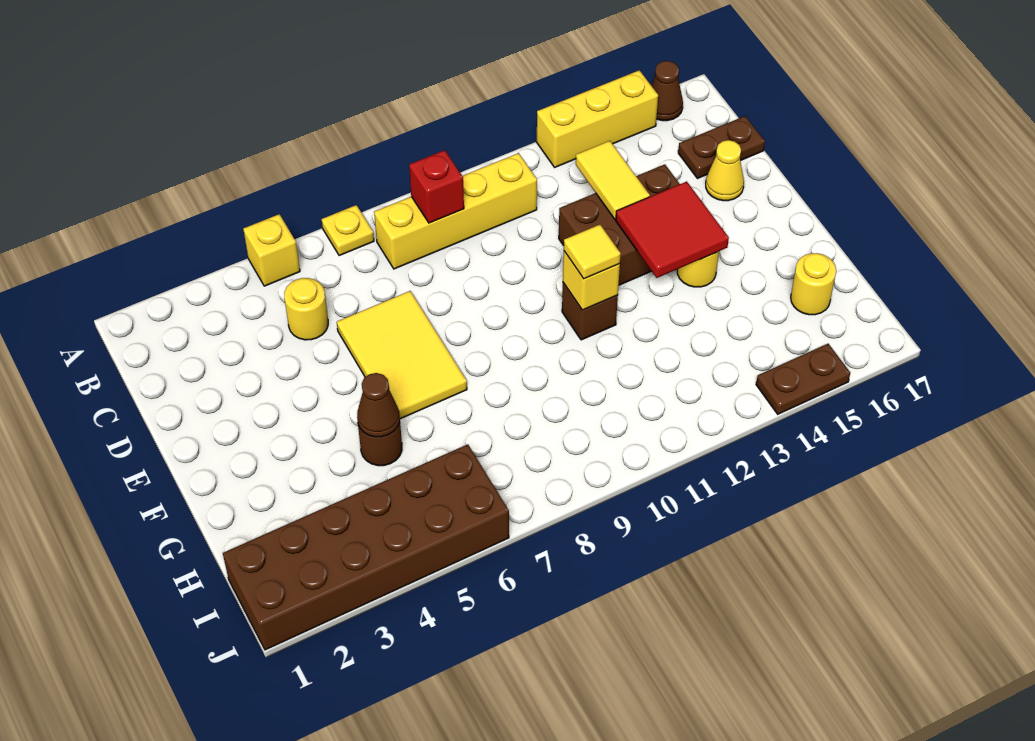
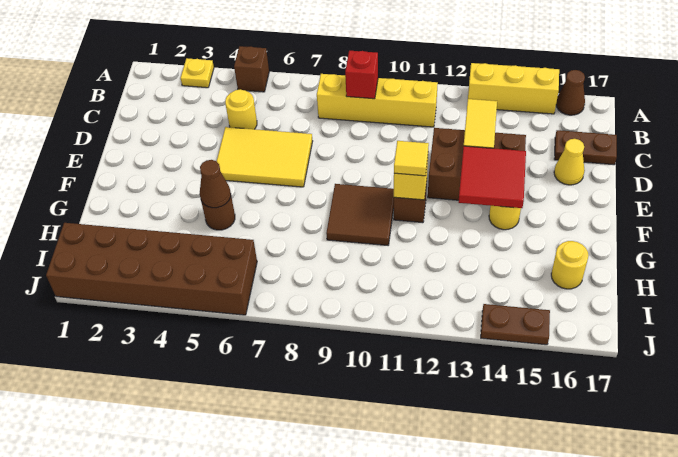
yellow 1x1 brick [243,214,300,286] -> brown 1x1 brick [234,46,269,92]
yellow 1x1 plate [322,205,374,256] -> yellow 1x1 plate moved to [181,58,214,88]
yellow 2x3 tile [337,291,467,419] -> yellow 2x3 tile turned to [217,127,313,187]
none -> brown 2x2 tile [326,184,394,245]

